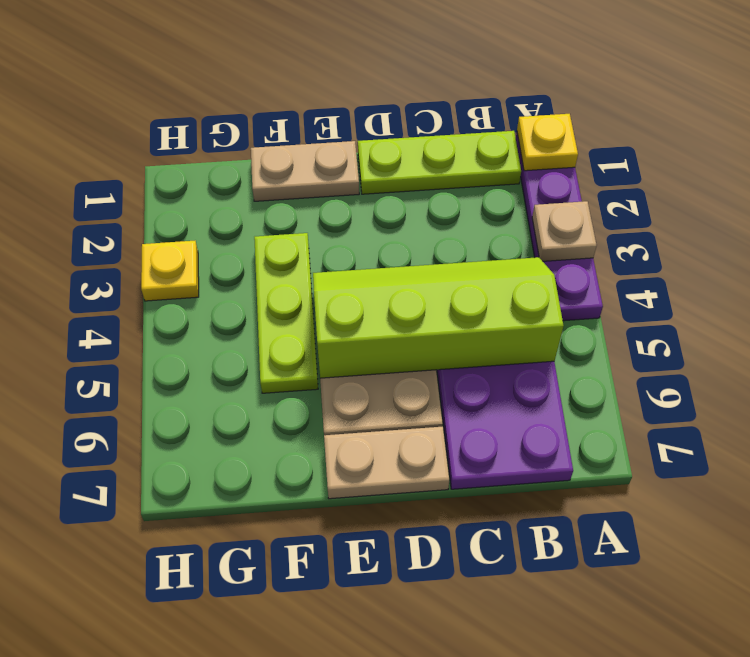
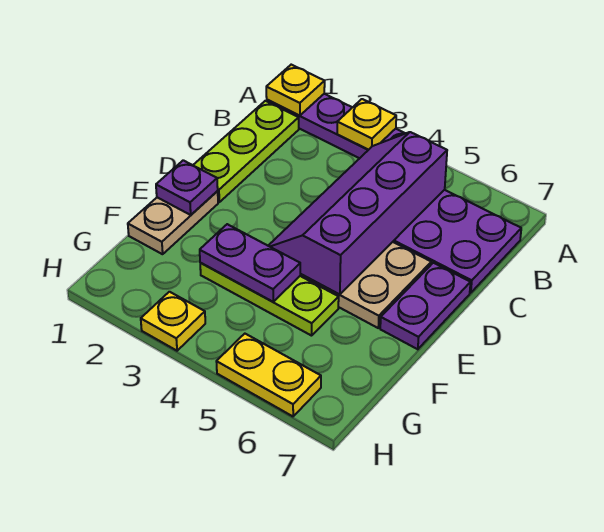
tan 1x1 plate [532,201,597,261] -> yellow 1x1 plate [337,99,396,150]
lime 2x4 slope [313,257,564,378] -> purple 2x4 slope [268,132,447,294]
tan 1x2 plate [324,427,449,499] -> purple 1x2 plate [380,263,471,349]
none -> purple 1x1 plate [156,160,218,215]
none -> purple 1x2 plate [200,224,300,302]
none -> yellow 1x2 plate [216,334,321,416]

